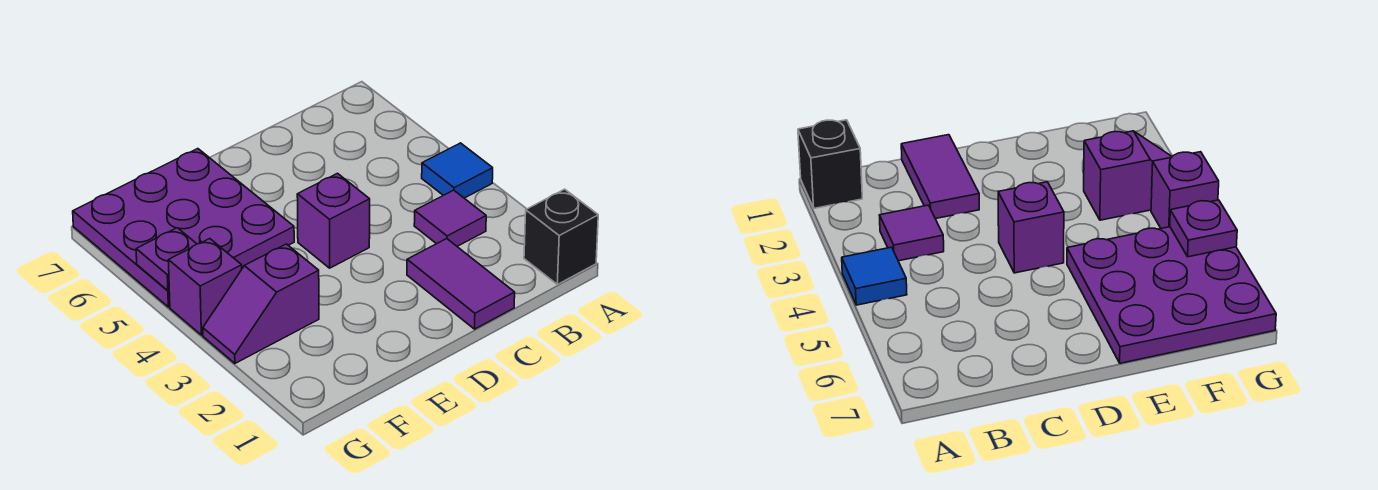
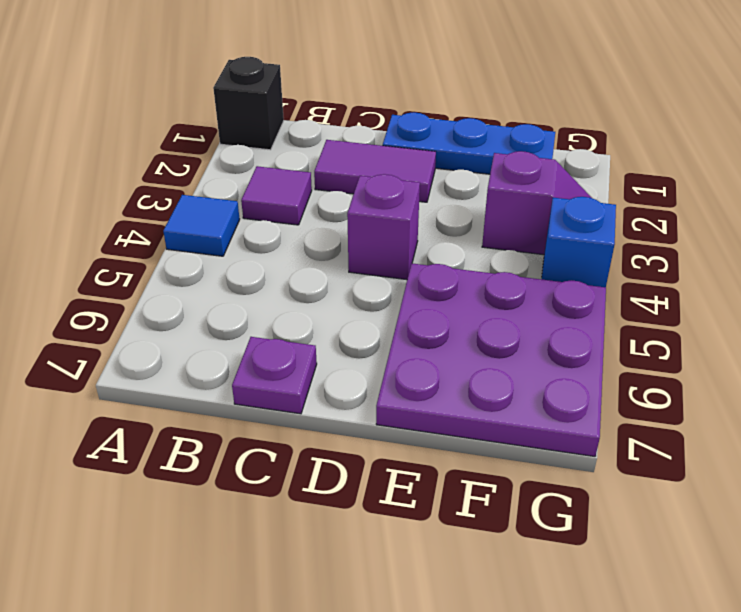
purple 1x2 tile [407,239,515,329] -> purple 1x2 tile turned to [314,140,436,202]
none -> blue 1x3 plate [383,112,555,174]
purple 1x1 brick [169,239,242,335] -> blue 1x1 brick [542,197,616,287]
purple 1x1 plate [136,228,196,291] -> purple 1x1 plate moved to [232,337,317,414]

